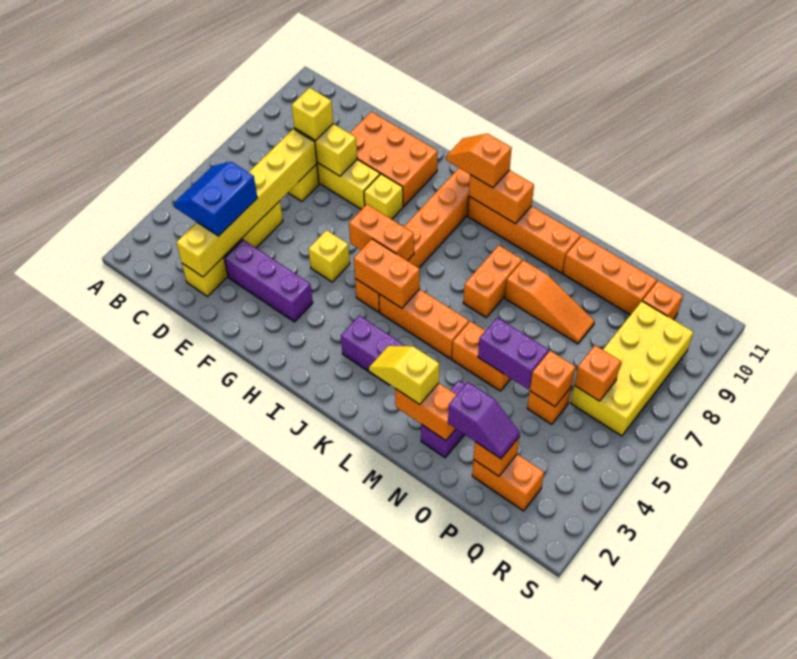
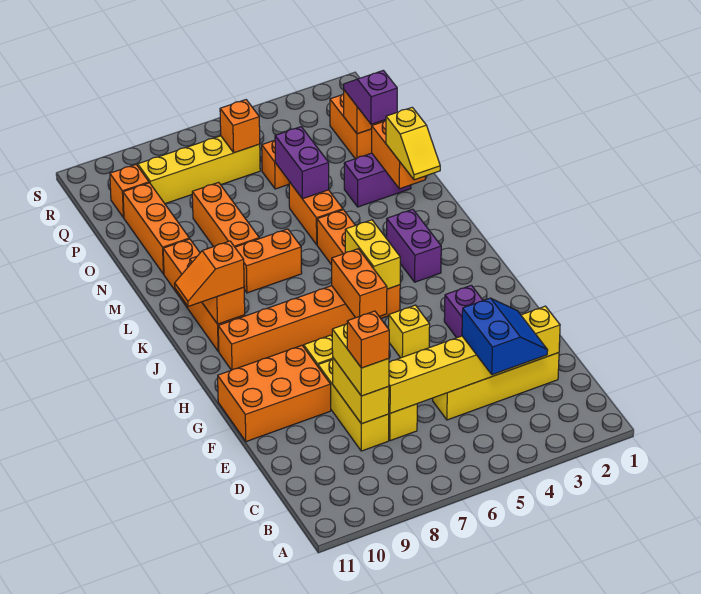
blue 2x2 slope [173,162,257,236] -> blue 2x2 slope turned to [462,298,548,375]
yellow 1x1 brick [292,88,333,141] -> yellow 1x2 brick [332,324,389,396]
orange 2x3 brick [350,112,438,206] -> orange 2x3 brick turned to [218,345,331,442]
orange 1x2 brick [354,239,420,308] -> yellow 1x2 brick [345,220,400,289]
orange 1x2 slope [446,134,512,188] -> orange 1x2 slope turned to [175,241,244,306]
orange 1x3 slope [505,260,594,344] -> orange 1x3 brick [192,182,259,247]
orange 1x1 brick [530,351,576,407] -> orange 1x1 brick moved to [347,311,389,368]
yellow 2x4 brick [571,301,693,436] -> yellow 1x4 brick [138,136,260,204]

